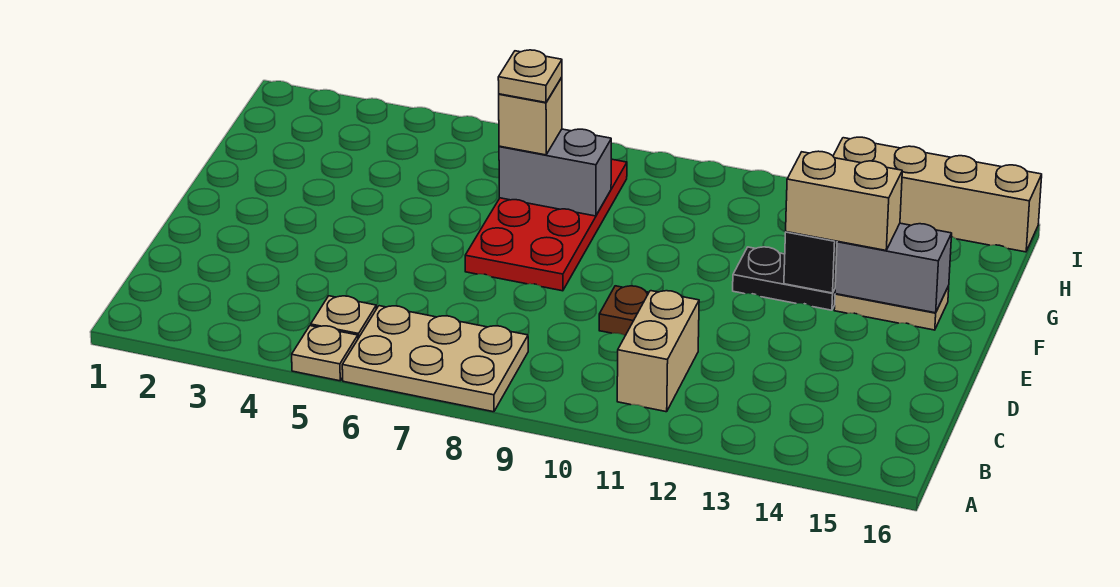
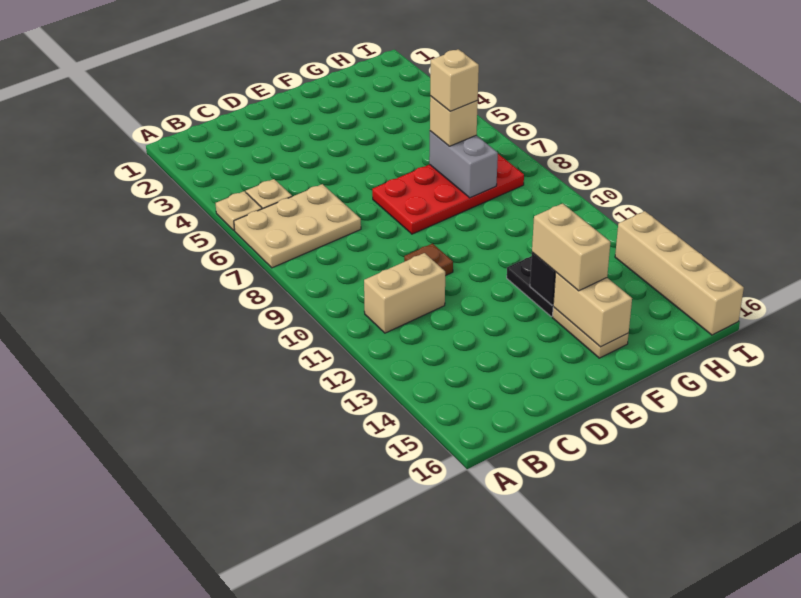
tan 2x3 plate [342,306,528,412] -> tan 2x3 plate turned to [234,184,361,268]
grey 1x2 brick [835,223,952,313] -> tan 1x2 brick [553,272,632,347]
tan 1x1 plate [498,50,562,103] -> tan 1x1 brick [430,49,479,111]

